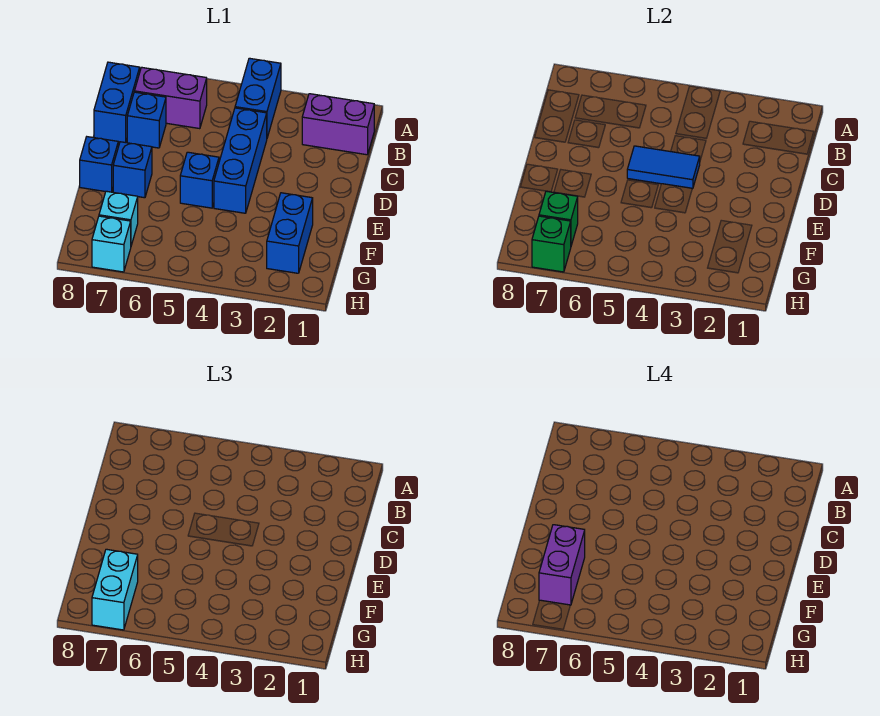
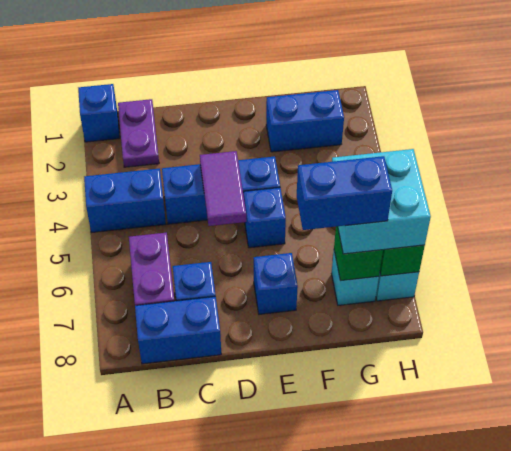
purple 1x2 brick [302,94,374,155] -> purple 1x2 plate [118,99,159,167]
blue 1x2 tile [627,146,700,189] -> purple 1x2 tile [200,151,246,226]
blue 1x1 brick [80,137,118,192] -> blue 1x1 brick moved to [78,84,120,142]
purple 1x2 brick [539,525,585,605] -> blue 1x2 brick [297,156,392,230]
cyan 1x2 brick [92,549,138,630] -> cyan 2x2 brick [332,149,431,254]

